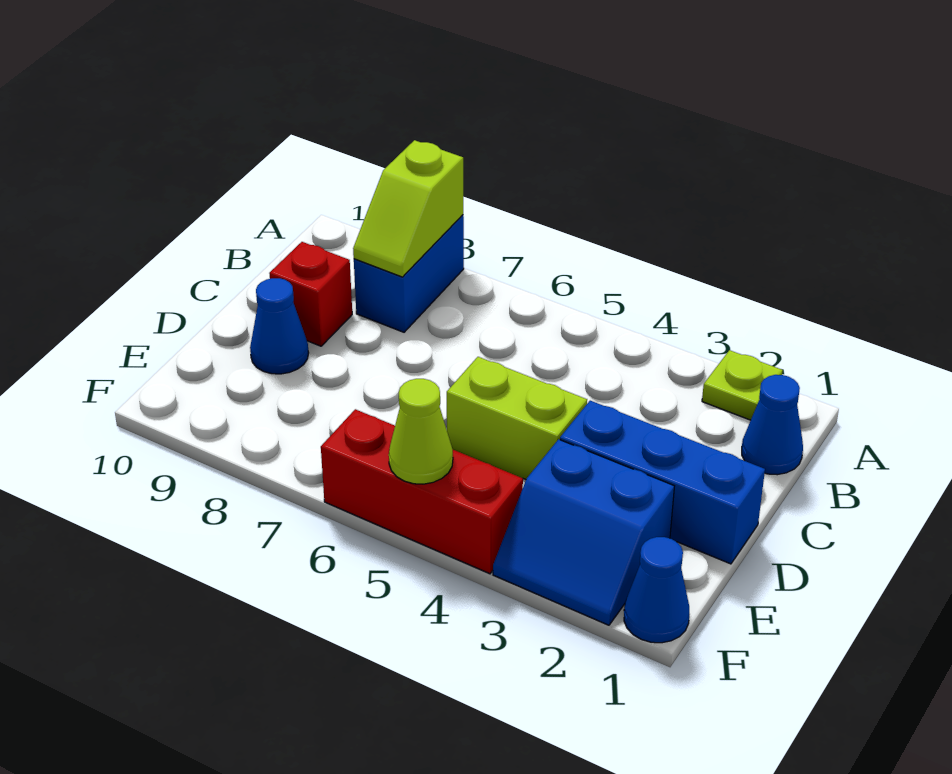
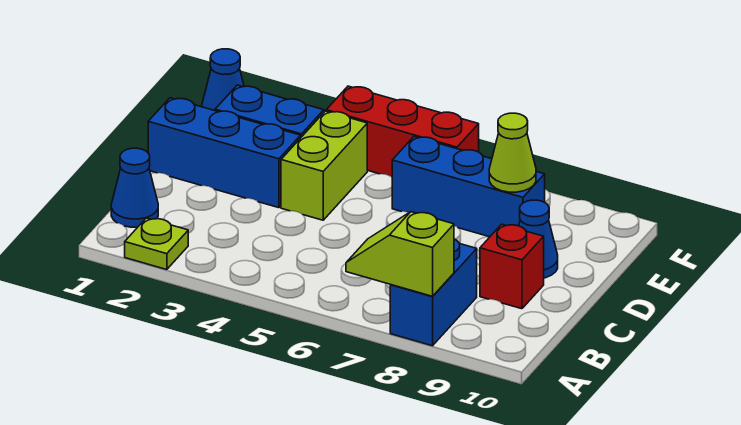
lime 1x2 slope [353,140,463,277] -> lime 1x2 slope turned to [346,212,454,296]
lime 1x2 brick [447,357,587,479] -> lime 1x2 brick turned to [281,111,367,220]
none -> blue 1x3 brick [392,137,545,237]
lime 1x1 cone [389,379,453,484] -> lime 1x1 cone moved to [489,113,536,192]

